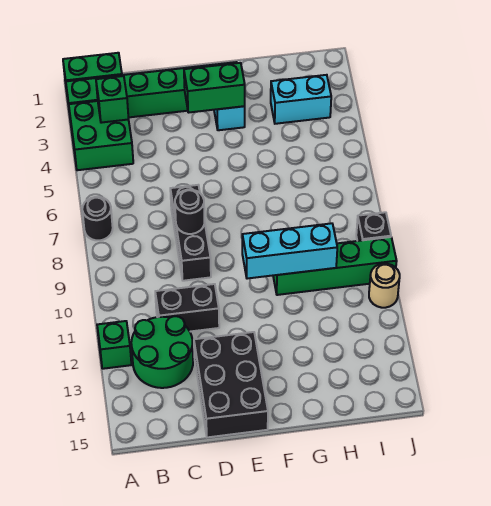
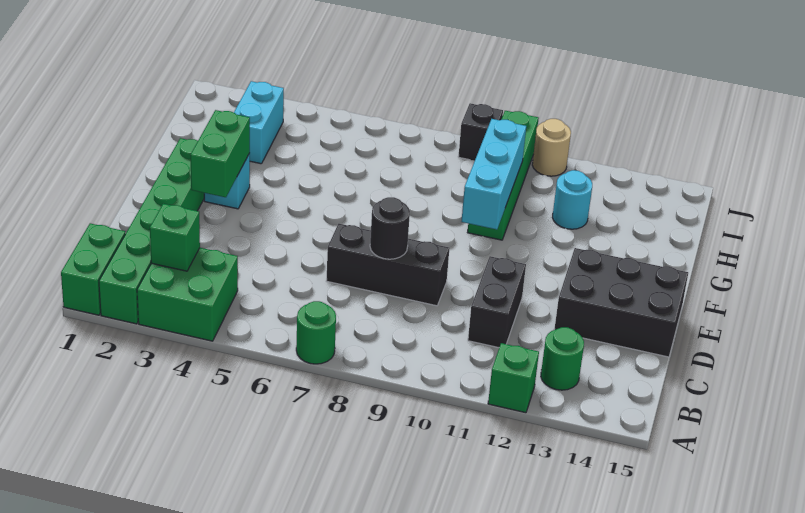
black 1x1 round brick [82,197,113,240] -> green 1x1 round brick [296,301,336,364]
green 2x2 round brick [131,316,193,388] -> green 1x1 round brick [541,327,584,390]
none -> cyan 1x1 round brick [552,170,592,229]

